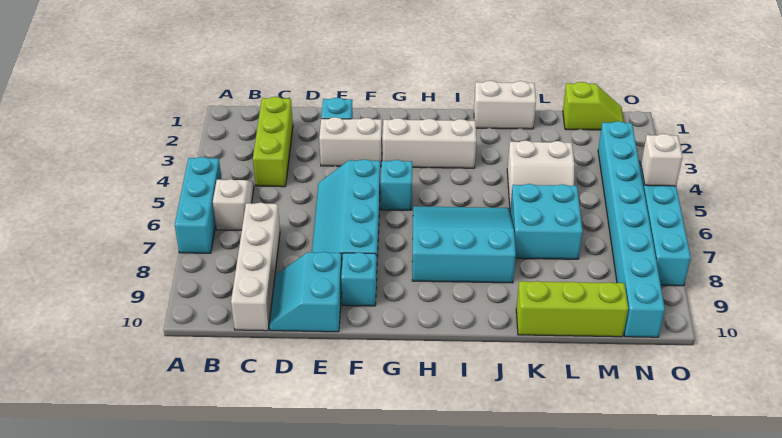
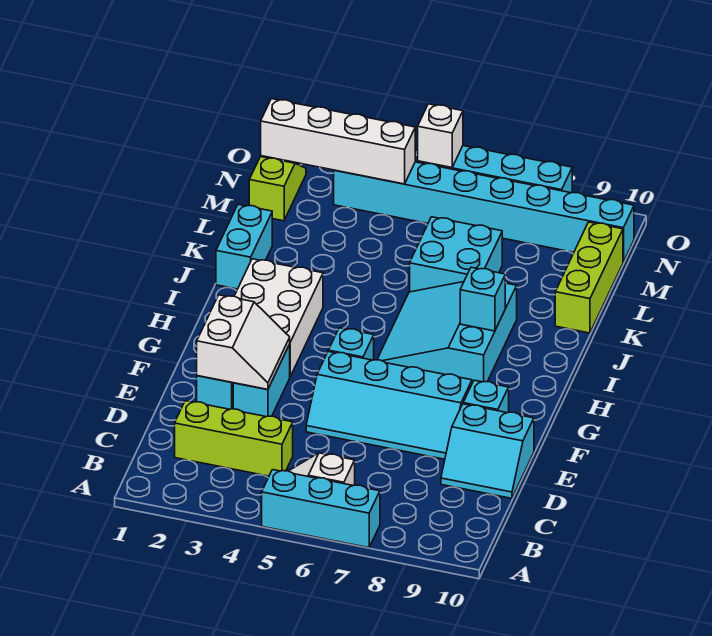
white 1x4 brick [231,203,280,331] -> white 1x4 brick moved to [261,99,415,184]
white 1x2 brick [319,117,382,167] -> cyan 1x2 brick [233,345,290,417]
white 1x3 brick [383,118,476,168] -> white 2x3 brick [235,259,323,376]
none -> cyan 1x1 brick [460,267,505,331]
white 1x2 brick [474,81,536,129] -> cyan 1x2 brick [216,204,272,289]
white 2x2 slope [507,140,574,208] -> white 2x2 slope moved to [197,295,290,390]

